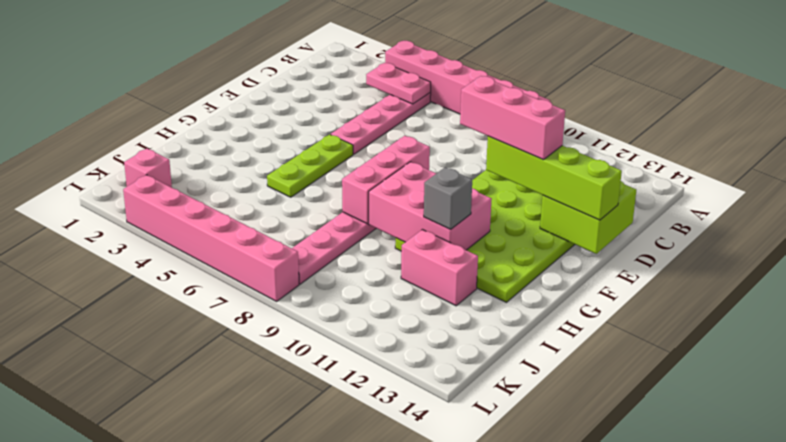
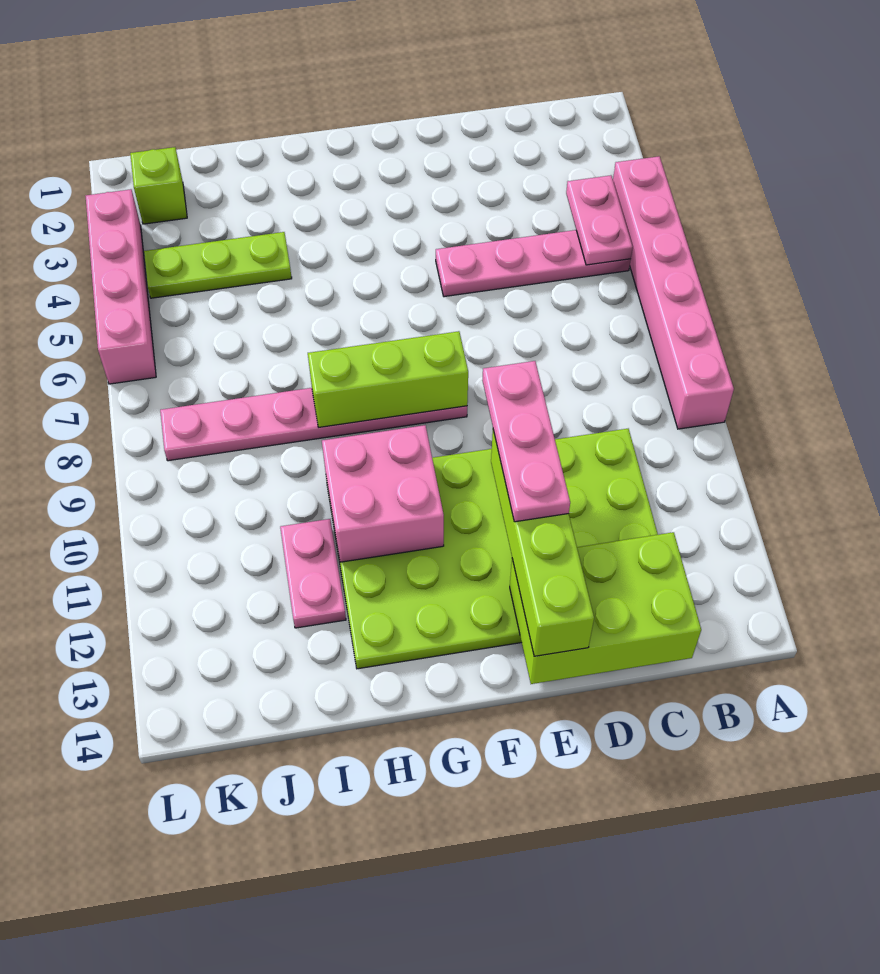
lime 2x2 brick [540,181,636,254] -> lime 2x3 brick [510,532,701,684]
pink 1x3 brick [460,76,565,160] -> pink 1x3 plate [482,361,570,522]
lime 1x3 plate [267,134,353,197] -> lime 1x3 plate moved to [144,232,292,298]
pink 1x3 brick [342,136,430,224] -> lime 1x3 brick [308,331,468,427]
pink 2x3 brick [368,162,492,250] -> pink 2x2 brick [322,425,444,562]
grey 1x1 brick [424,167,472,229] -> none
pink 1x2 brick [401,230,478,306] -> pink 1x2 plate [280,519,346,628]
pink 1x1 brick [124,149,172,187] -> lime 1x1 brick [130,147,187,224]
pink 1x6 brick [123,175,299,301] -> pink 1x4 brick [86,189,156,384]

